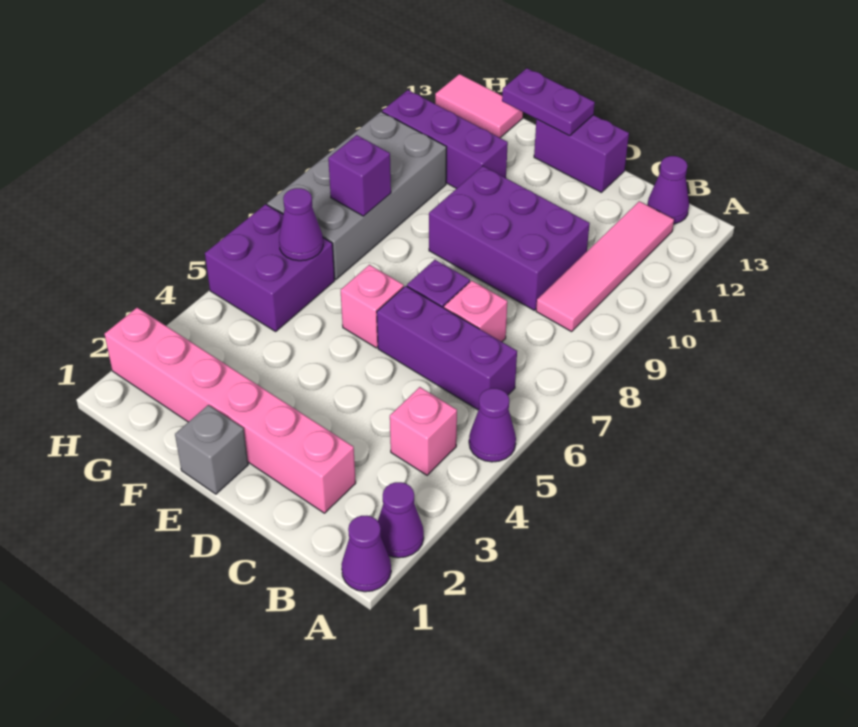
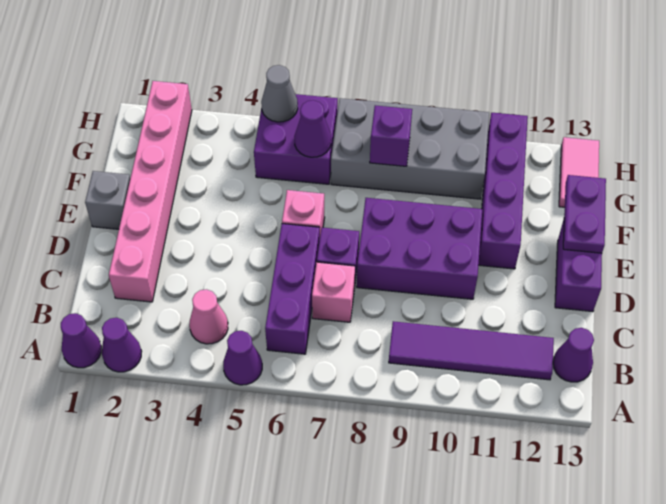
pink 1x1 brick [390,387,457,475] -> pink 1x1 cone [189,289,228,344]
pink 1x4 tile [536,201,674,332] -> purple 1x4 tile [389,321,554,380]
purple 2x3 brick [429,166,590,310] -> purple 2x3 brick turned to [357,198,482,299]
purple 1x3 brick [382,90,508,189] -> purple 1x4 brick [478,113,528,269]
none -> grey 1x1 cone [261,65,298,122]

